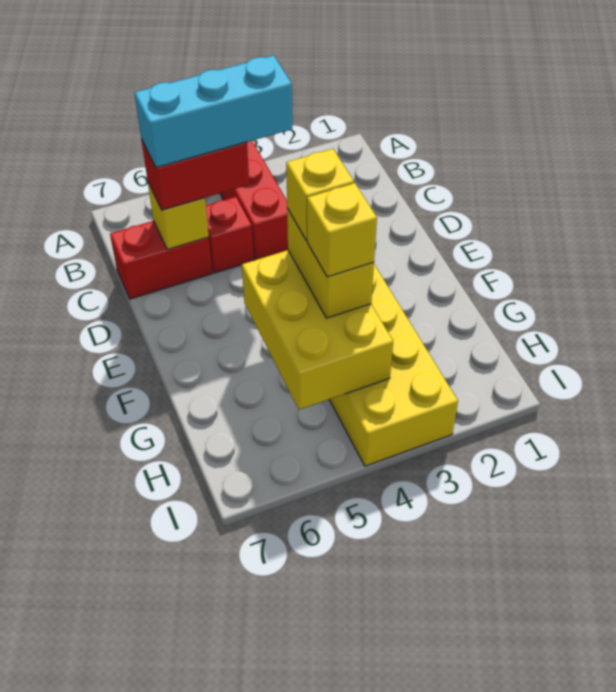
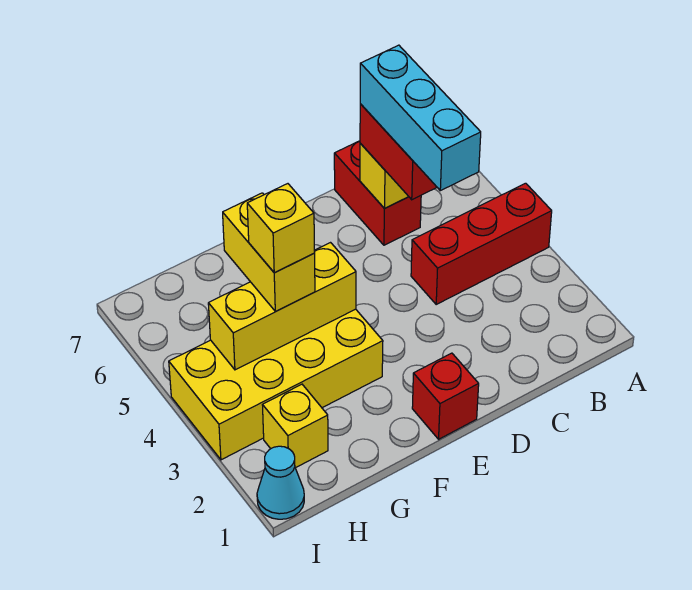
red 1x1 brick [206,197,253,273] -> red 1x1 brick moved to [412,353,479,439]
yellow 2x3 brick [242,250,393,410] -> yellow 1x3 brick [208,243,356,370]
yellow 1x2 brick [287,209,374,318] -> yellow 1x2 brick turned to [223,193,315,311]
yellow 1x1 brick [286,149,354,240] -> yellow 1x1 brick moved to [263,384,328,468]
none -> cyan 1x1 cone [257,446,304,519]

